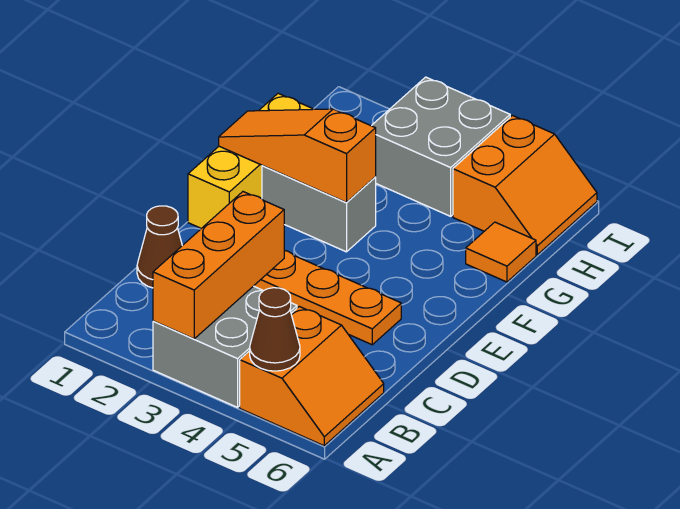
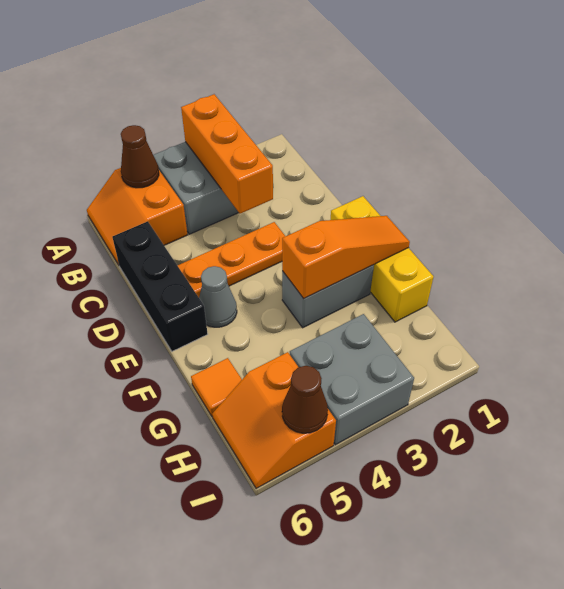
brown 1x1 cone [137,206,182,288] -> brown 1x1 cone moved to [282,366,328,433]
none -> black 1x3 brick [113,221,208,351]
none -> grey 1x1 cone [199,266,237,327]

